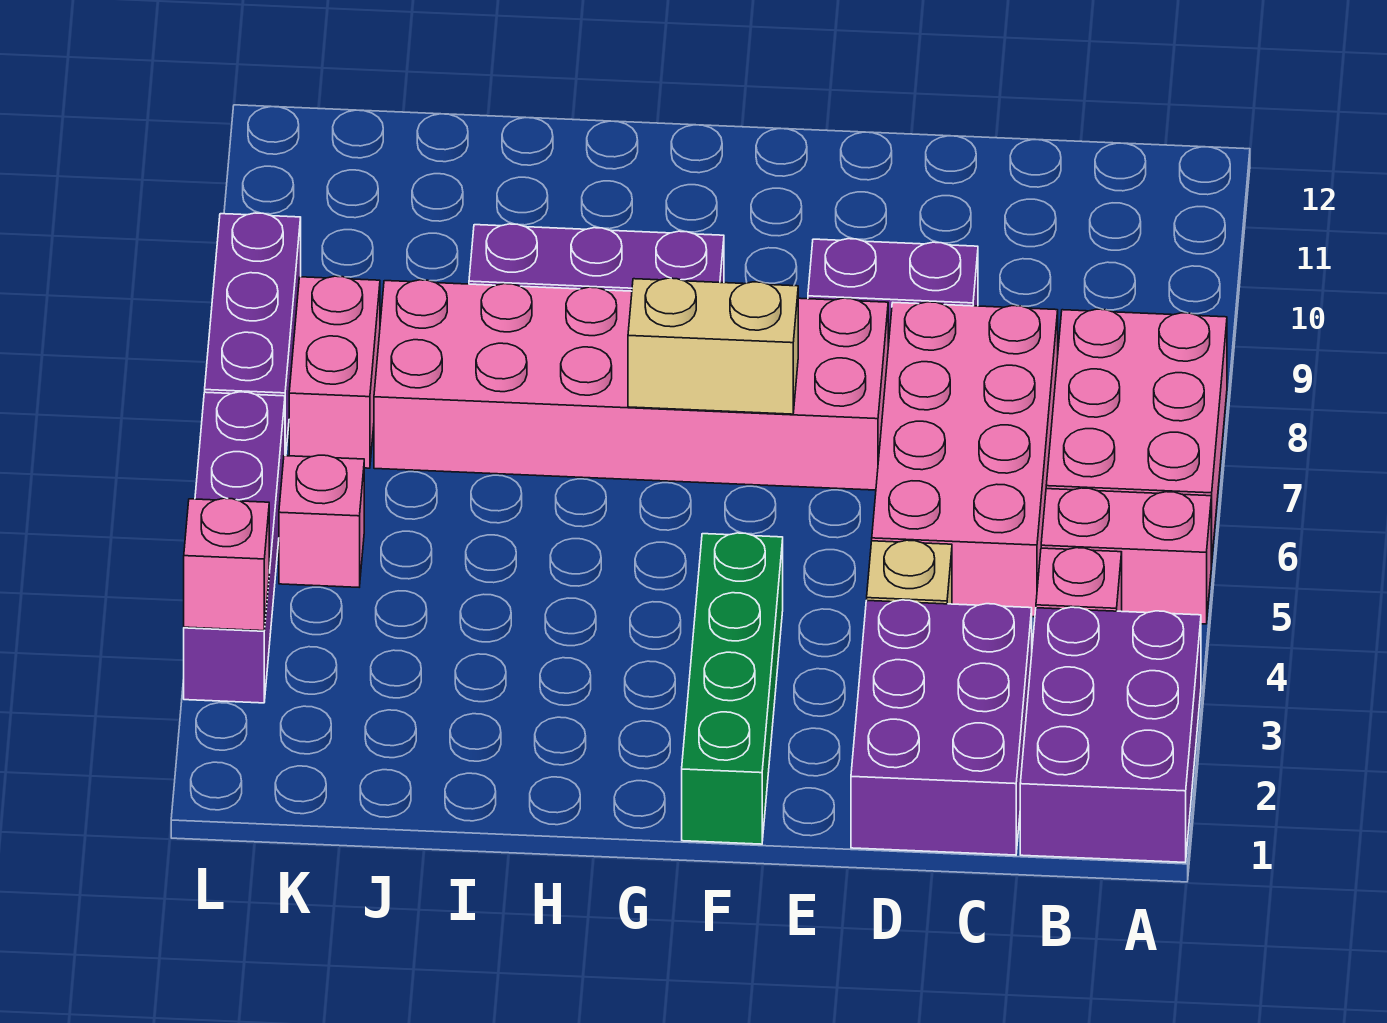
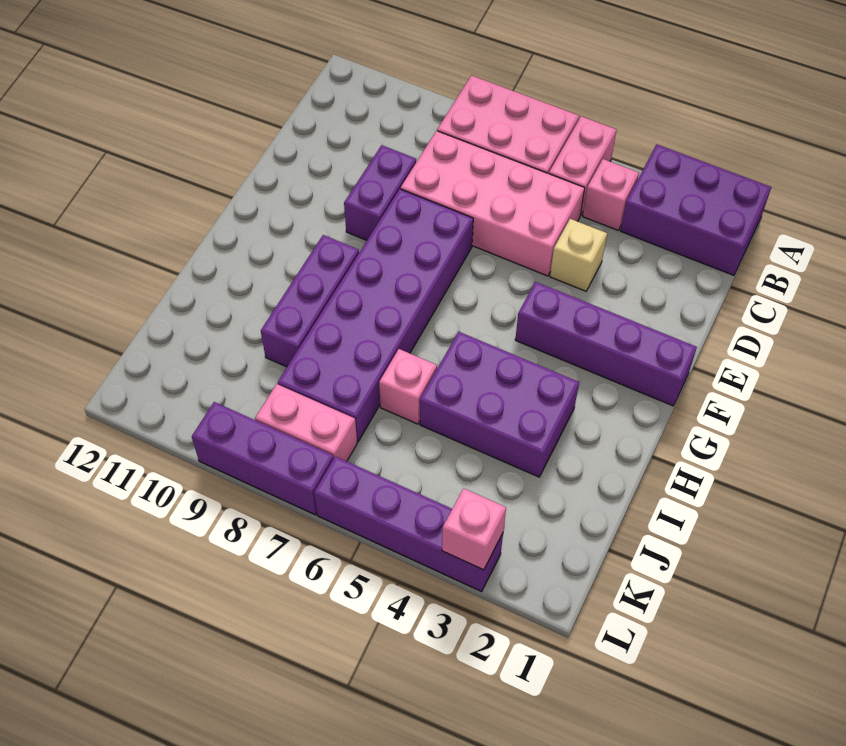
purple 2x3 brick [851,600,1032,855] -> purple 2x3 brick moved to [420,332,579,477]
pink 2x6 brick [374,280,888,490] -> purple 2x6 brick [278,189,473,442]
green 1x4 brick [682,533,783,844] -> purple 1x4 brick [515,282,697,406]
tan 1x2 brick [628,278,798,414] -> none
pink 1x1 brick [279,455,364,587] -> pink 1x1 brick moved to [379,349,437,424]

